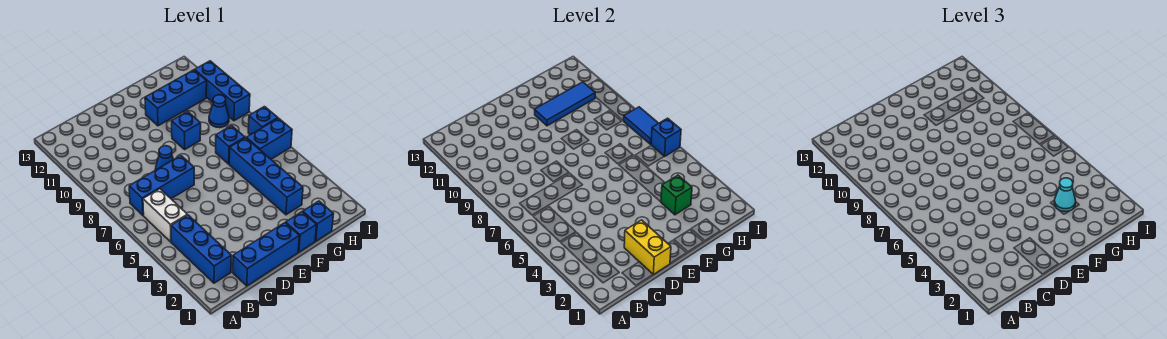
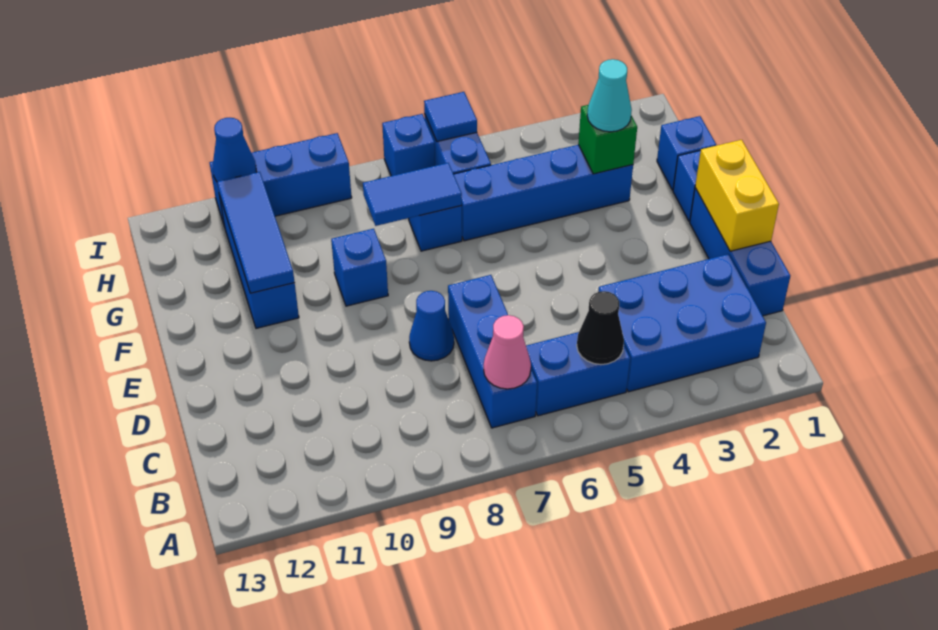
blue 1x3 brick [171,215,231,283] -> blue 2x3 brick [598,254,766,392]
white 1x2 brick [143,189,187,242] -> blue 1x2 brick [526,332,630,416]
none -> black 1x1 cone [577,291,624,365]
none -> pink 1x1 cone [484,315,531,389]
yellow 1x2 brick [624,220,671,274] -> yellow 1x2 brick turned to [695,140,779,251]
blue 1x1 cone [209,95,229,128] -> blue 1x1 cone moved to [213,118,257,182]
blue 1x1 brick [651,118,681,157] -> blue 1x1 tile [424,92,477,142]
blue 1x2 tile [624,107,659,144] -> blue 1x2 tile moved to [363,163,462,226]

